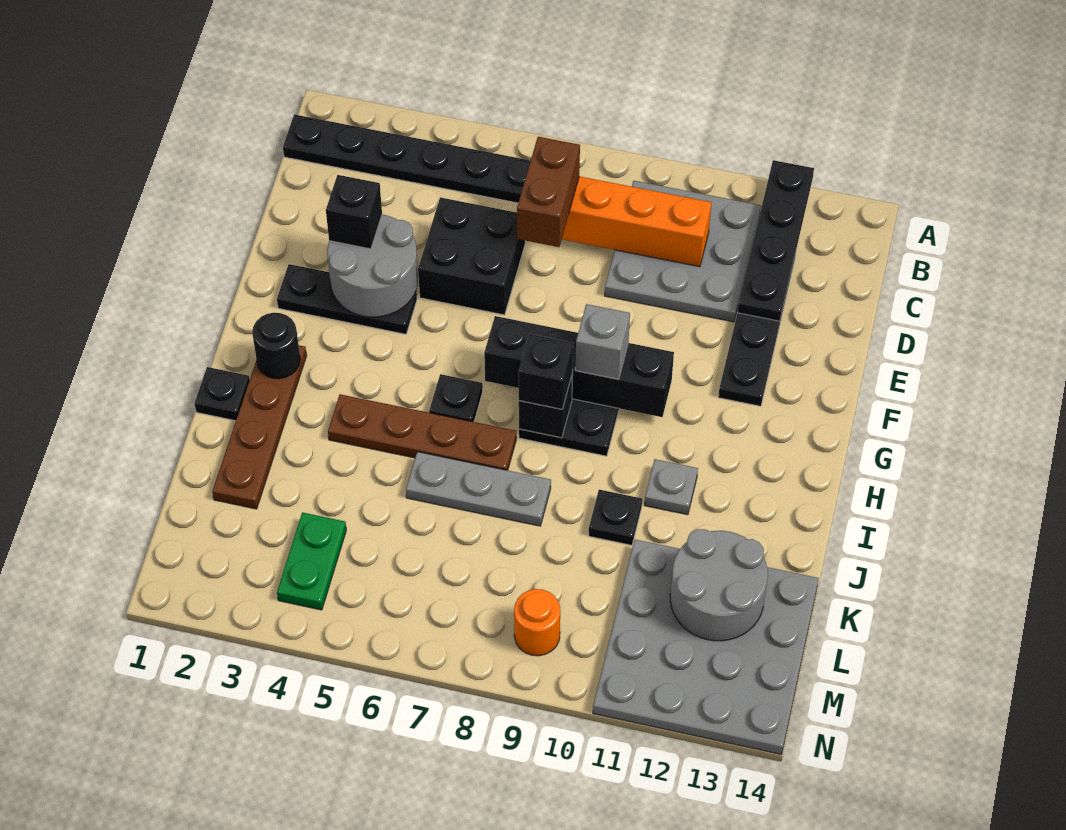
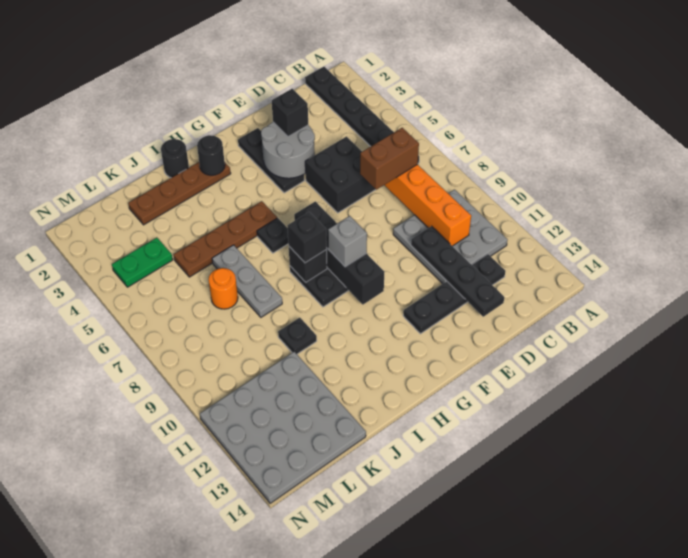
black 1x4 plate [737,160,814,321] -> black 1x4 plate turned to [411,226,504,317]
black 1x1 plate [195,367,250,421] -> black 1x1 round brick [161,139,189,178]
brown 1x4 plate [328,394,516,470] -> brown 1x4 plate turned to [174,201,277,277]
grey 1x1 plate [645,459,698,515] -> none
grey 2x2 round brick [670,529,768,641] -> none
orange 1x1 round brick [514,589,560,656] -> orange 1x1 round brick moved to [209,268,238,309]

